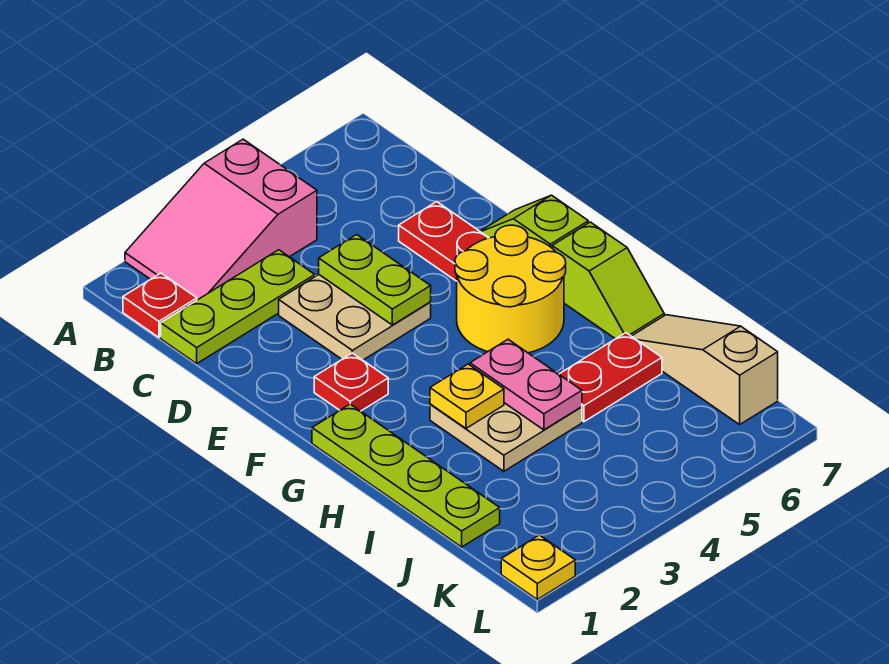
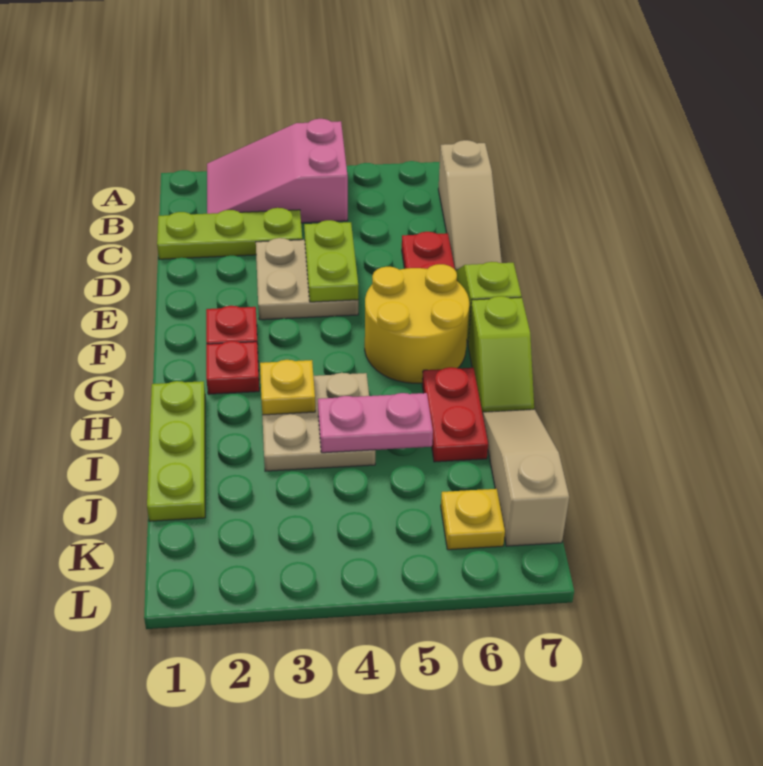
red 1x1 plate [123,273,197,337] -> red 1x1 plate moved to [206,341,259,394]
none -> tan 1x3 slope [438,140,502,271]
lime 1x4 plate [312,404,500,547] -> lime 1x3 plate [147,381,205,521]
pink 1x2 plate [470,339,582,430] -> pink 1x2 plate turned to [318,393,433,453]
red 1x2 plate [559,333,662,422] -> red 1x2 plate turned to [422,367,488,462]
yellow 1x1 plate [501,535,575,599] -> yellow 1x1 plate moved to [441,489,505,550]

